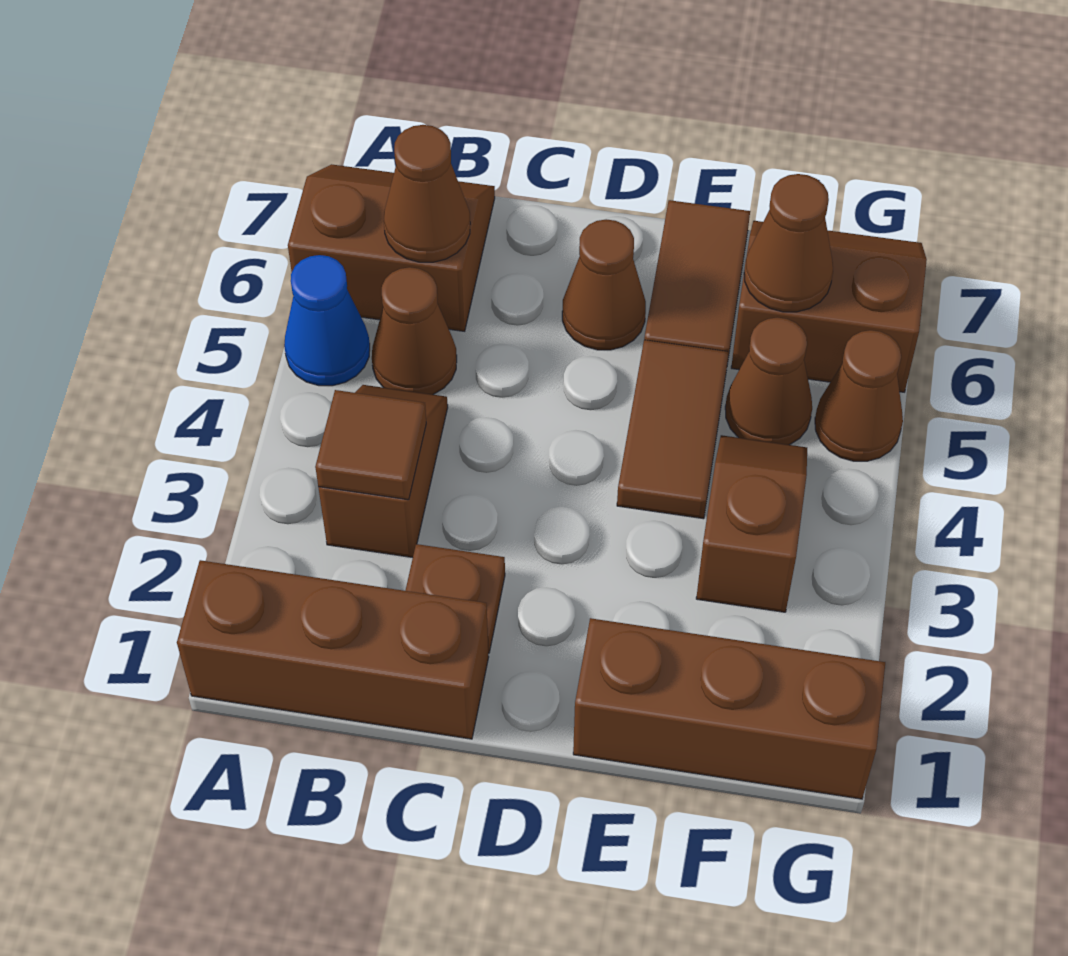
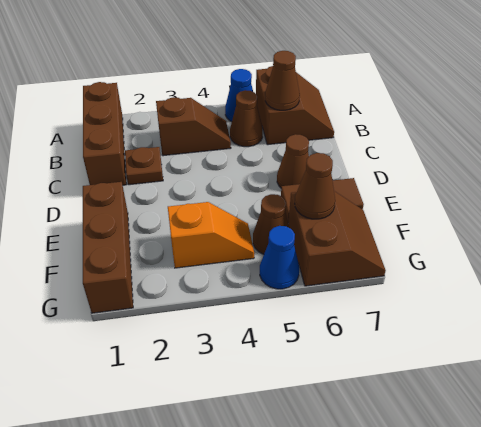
brown 1x1 tile [315,390,426,500] -> none
brown 1x2 tile [617,340,729,519] -> none
brown 1x2 slope [696,435,807,612] -> orange 1x2 slope [168,202,254,268]
brown 1x1 cone [815,330,903,461] -> blue 1x1 cone [260,226,299,289]

